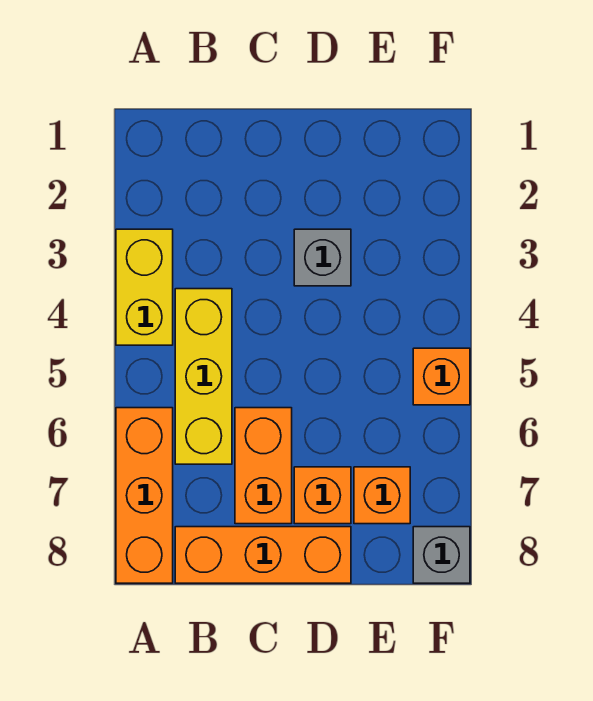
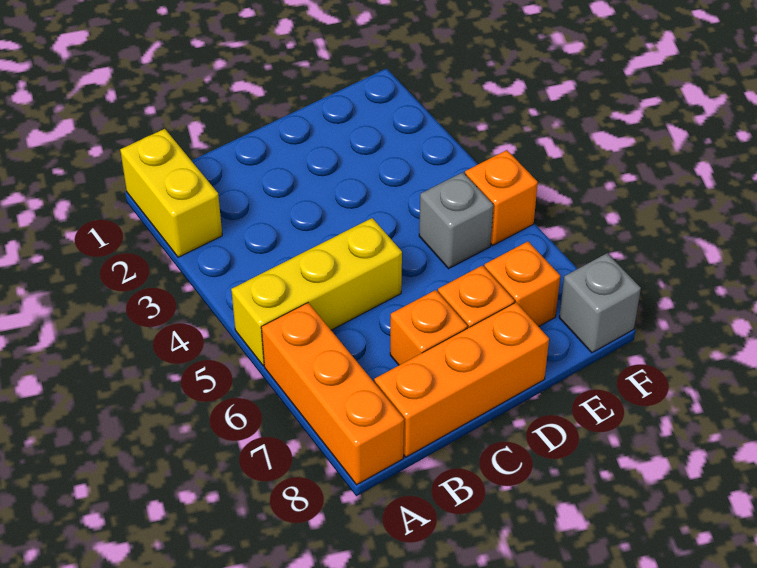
yellow 1x2 brick [116,229,173,345] -> yellow 1x2 brick moved to [120,129,222,257]
yellow 1x3 brick [175,289,232,464] -> yellow 1x3 brick turned to [231,218,402,366]
orange 1x2 brick [235,408,292,524] -> orange 1x1 brick [390,290,467,365]
grey 1x1 brick [294,229,351,286] -> grey 1x1 brick moved to [419,172,493,269]

